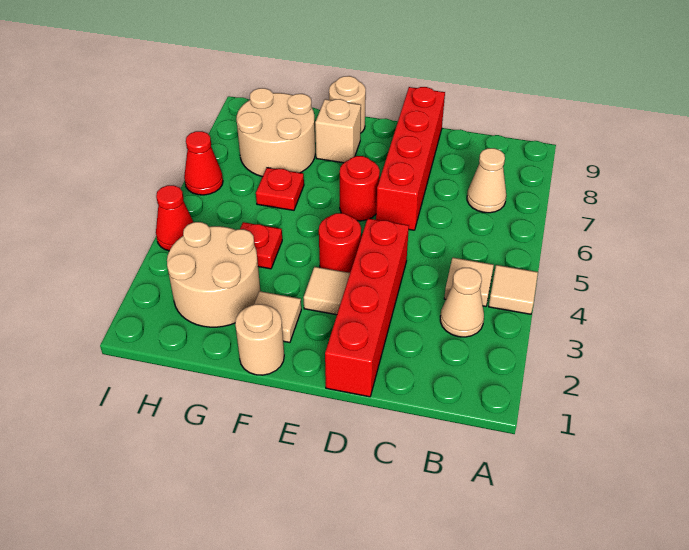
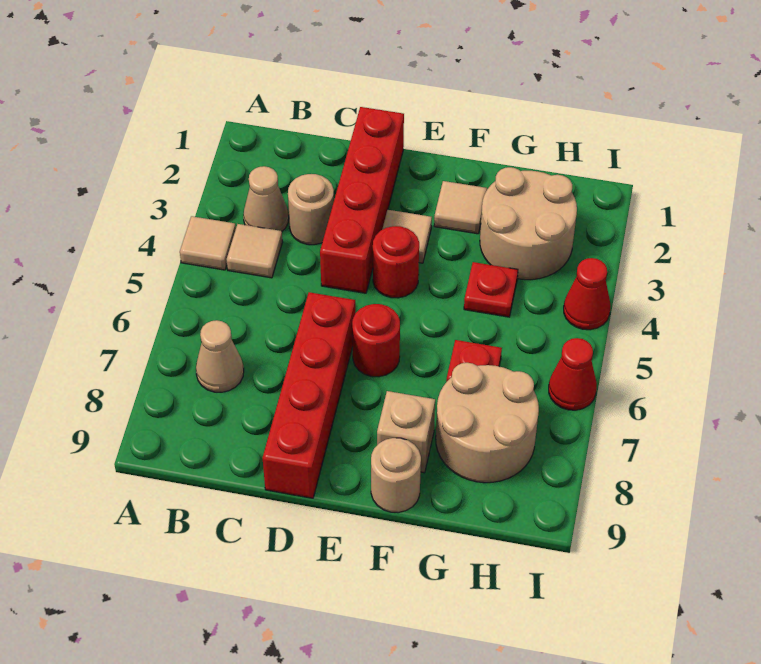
tan 1x1 round brick [235,304,284,375] -> tan 1x1 round brick moved to [288,174,334,245]

